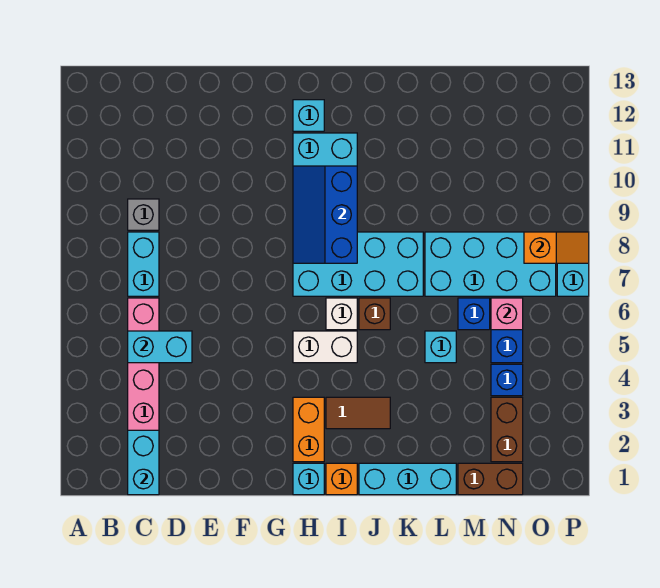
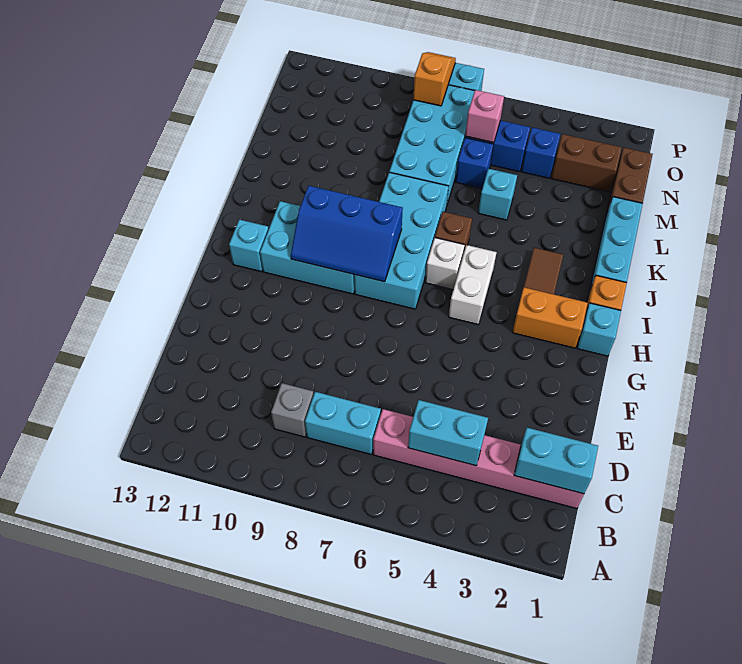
cyan 1x2 brick [128,331,192,363] -> cyan 1x2 brick turned to [408,400,488,466]

